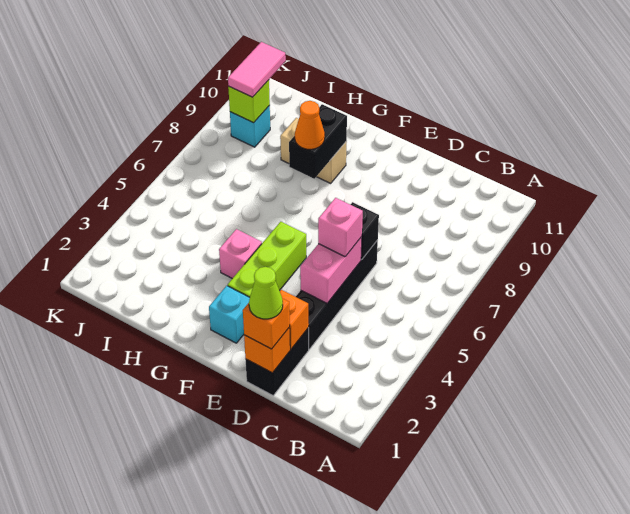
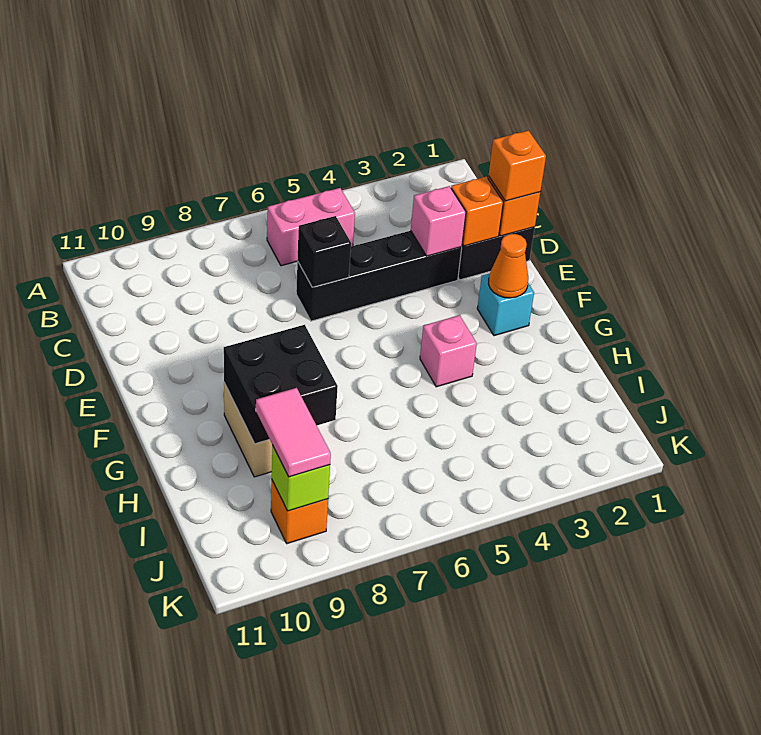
lime 1x1 cone [249,267,283,319] -> none
pink 1x2 brick [300,237,362,303] -> pink 1x2 brick moved to [267,188,355,266]
pink 1x1 brick [318,198,363,257] -> pink 1x1 brick moved to [411,186,466,256]
lime 1x3 brick [228,222,306,297] -> none
black 1x2 brick [289,104,347,179] -> black 2x2 brick [224,325,338,444]
orange 1x1 cone [295,101,325,149] -> orange 1x1 cone moved to [489,234,528,298]
cyan 1x1 brick [230,106,270,147] -> orange 1x1 brick [271,481,328,544]
pink 1x2 tile [228,42,286,97] -> pink 1x2 tile turned to [256,388,331,477]

